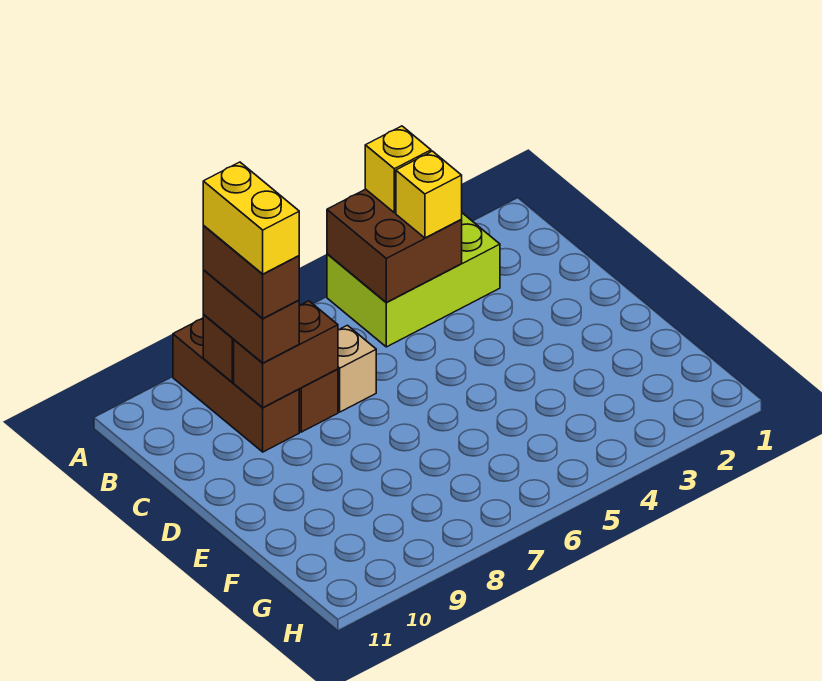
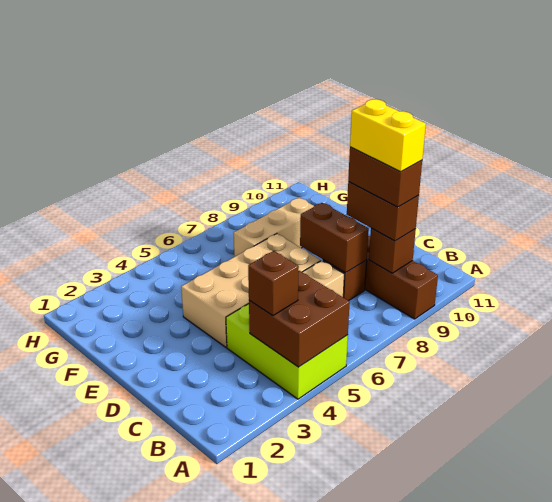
lime 2x3 brick [327,213,500,347] -> lime 2x3 brick turned to [226,304,348,399]
yellow 1x1 brick [365,126,431,213] -> none
yellow 1x1 brick [396,151,462,238] -> brown 1x1 brick [248,251,299,316]
brown 1x2 brick [234,301,338,408] -> brown 1x2 brick turned to [300,203,369,273]
none -> tan 2x4 brick [181,234,321,347]
none -> tan 1x3 brick [234,198,314,257]

